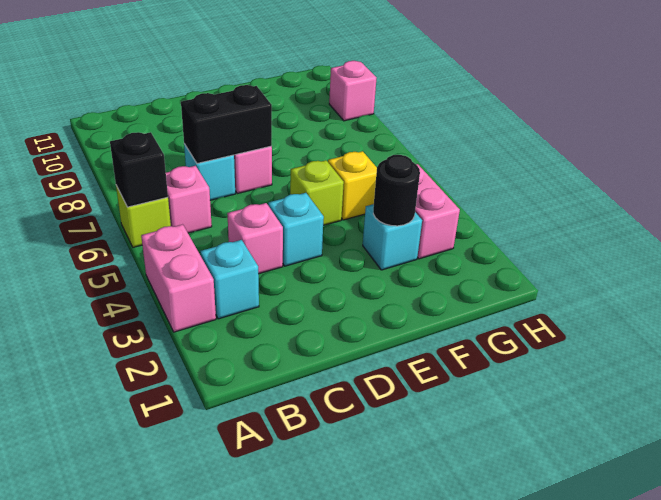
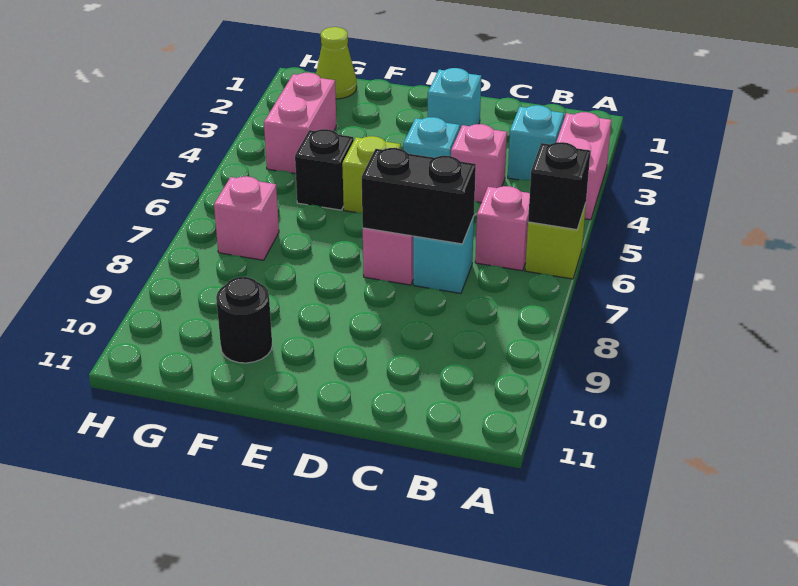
cyan 1x1 brick [363,204,422,270] -> cyan 1x1 brick moved to [428,68,481,129]
black 1x1 round brick [373,155,420,226] -> black 1x1 round brick moved to [216,277,272,363]
yellow 1x1 brick [328,151,377,220] -> black 1x1 brick [295,129,354,210]
none -> lime 1x1 cone [316,27,357,99]
pink 1x1 brick [329,61,376,121] -> pink 1x1 brick moved to [214,176,279,260]

